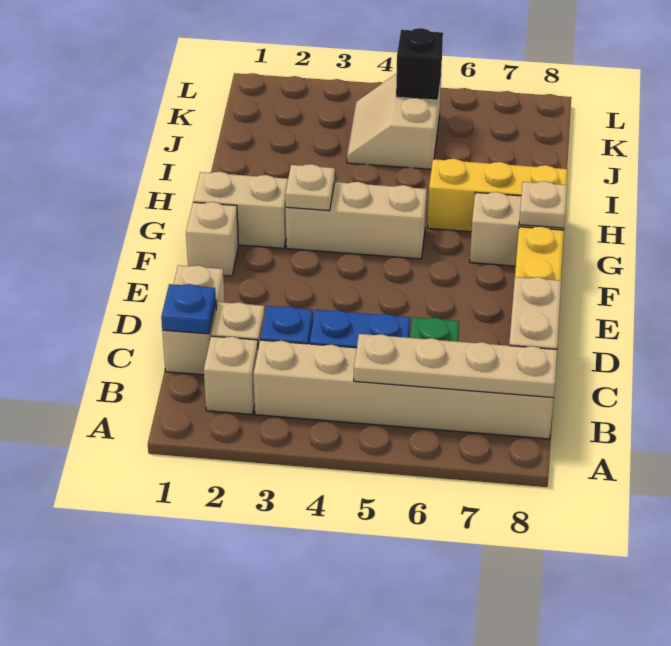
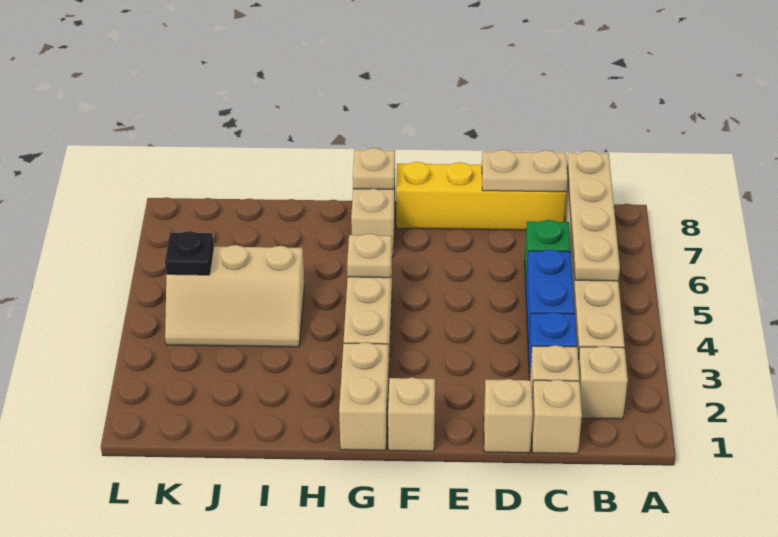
blue 1x1 plate [161,284,216,334] -> none
tan 1x1 plate [285,164,335,211] -> tan 1x1 plate moved to [347,234,392,278]
yellow 1x3 brick [428,159,568,232] -> none
tan 2x2 slope [347,73,441,169] -> tan 2x3 slope [165,245,305,347]
black 1x1 brick [396,28,443,100] -> black 1x1 plate [165,231,214,275]

